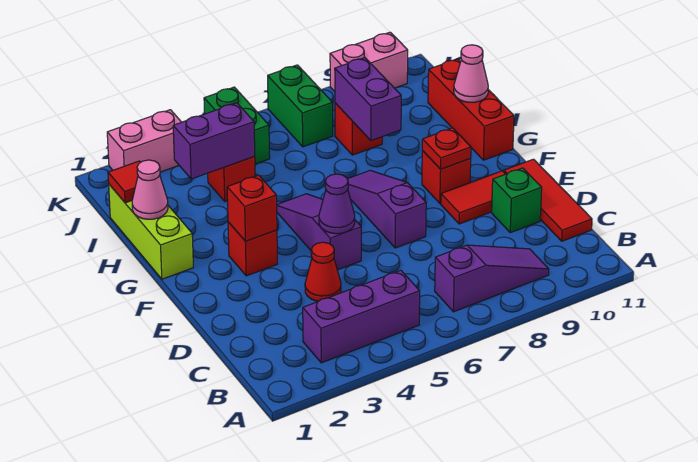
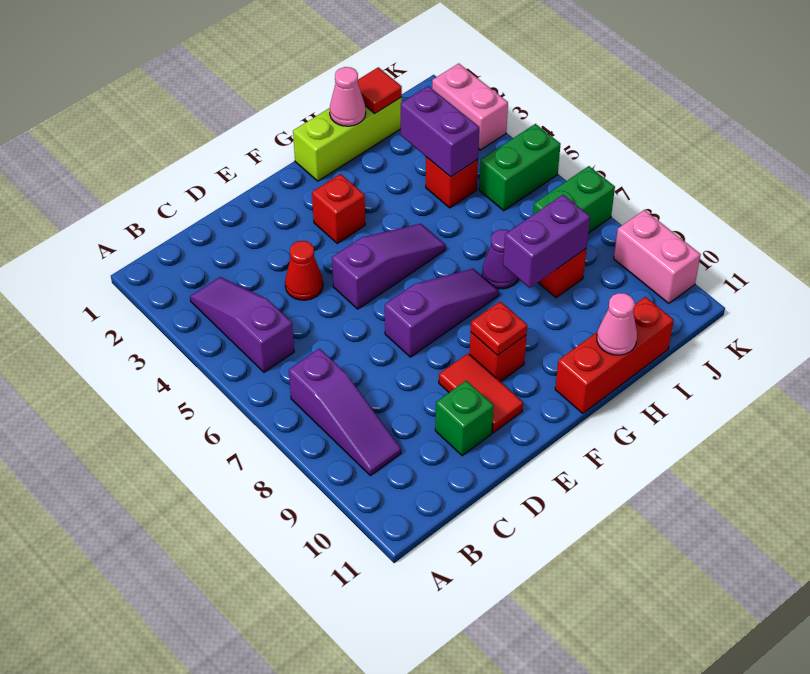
purple 1x3 brick [303,270,420,363] -> purple 1x3 slope [190,277,294,372]
red 1x3 tile [504,159,592,241] -> none
purple 1x1 cone [319,174,355,234] -> purple 1x1 cone moved to [482,230,518,289]
red 1x1 brick [227,175,277,241] -> none

